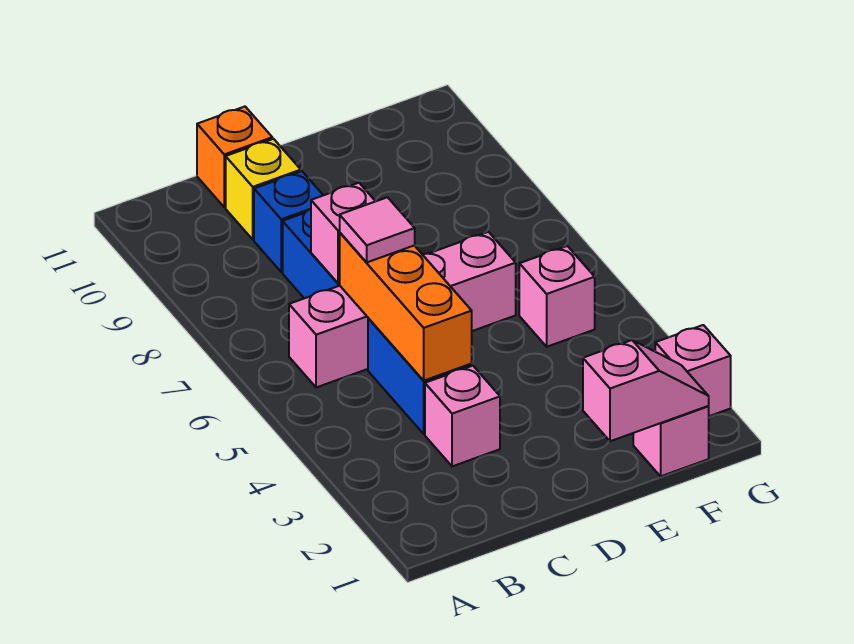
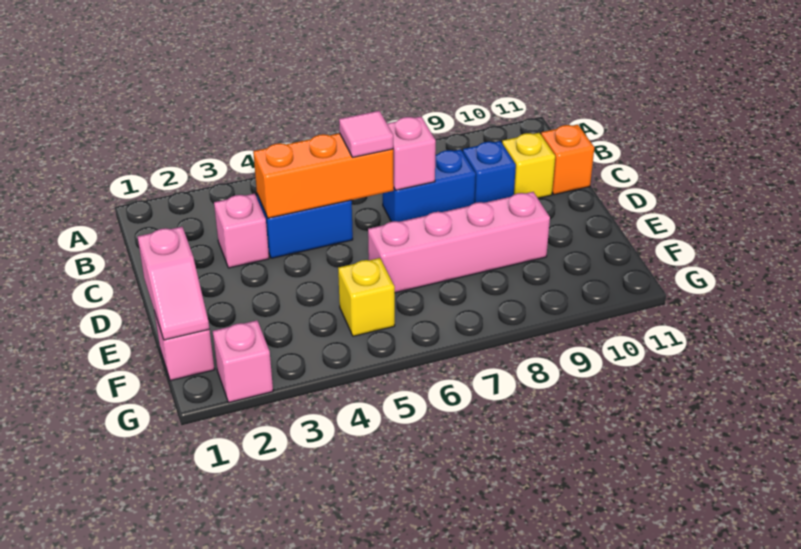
pink 1x4 brick [289,232,516,388] -> pink 1x4 brick turned to [368,192,550,293]
pink 1x1 brick [519,246,595,347] -> yellow 1x1 brick [338,258,395,336]

